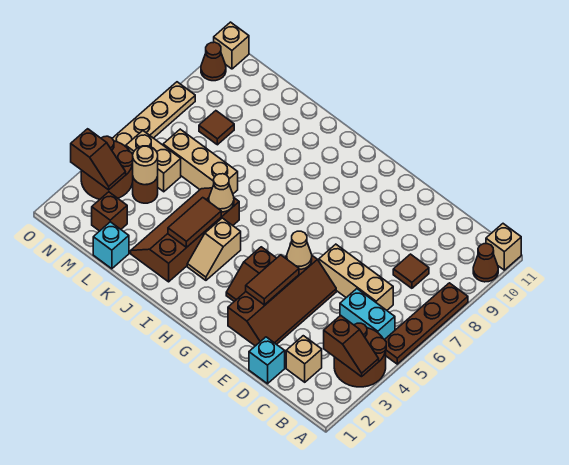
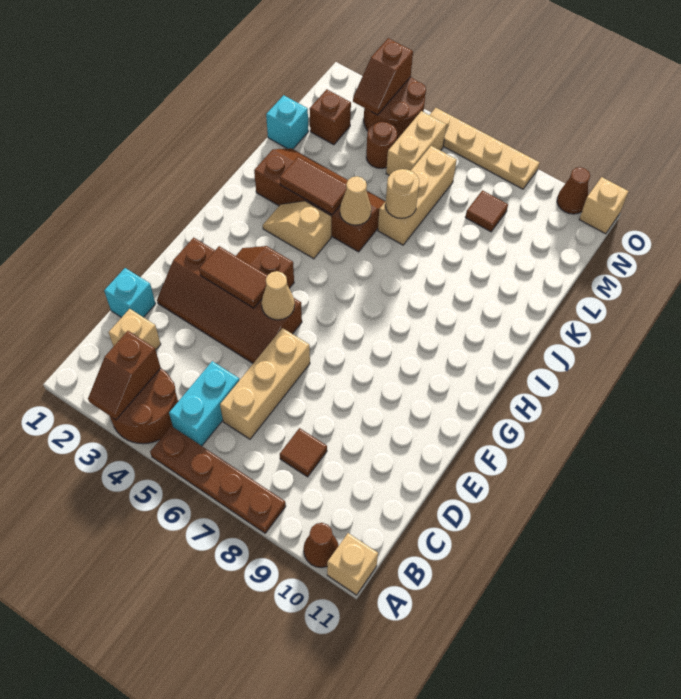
tan 1x1 round brick [133,146,158,185] -> tan 1x1 round brick moved to [385,169,419,218]

